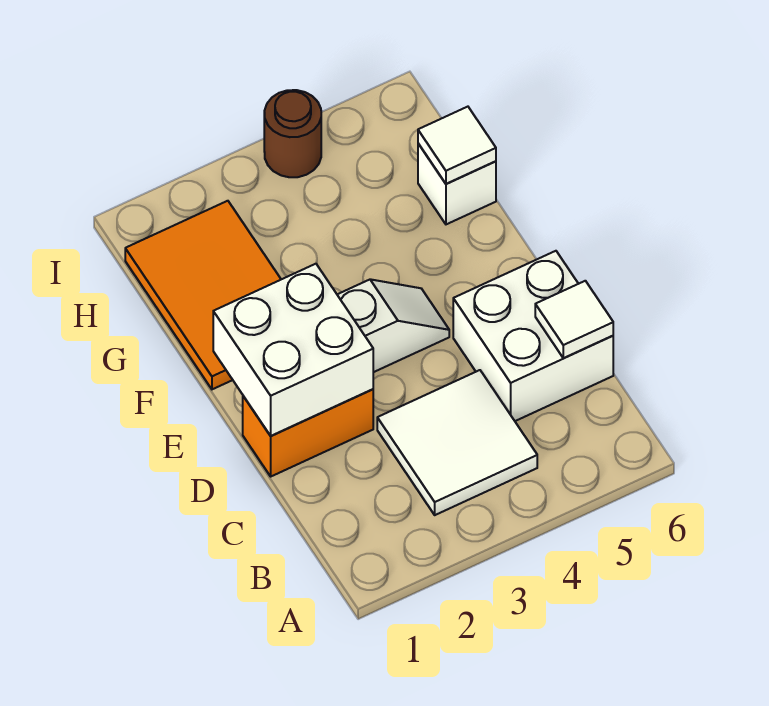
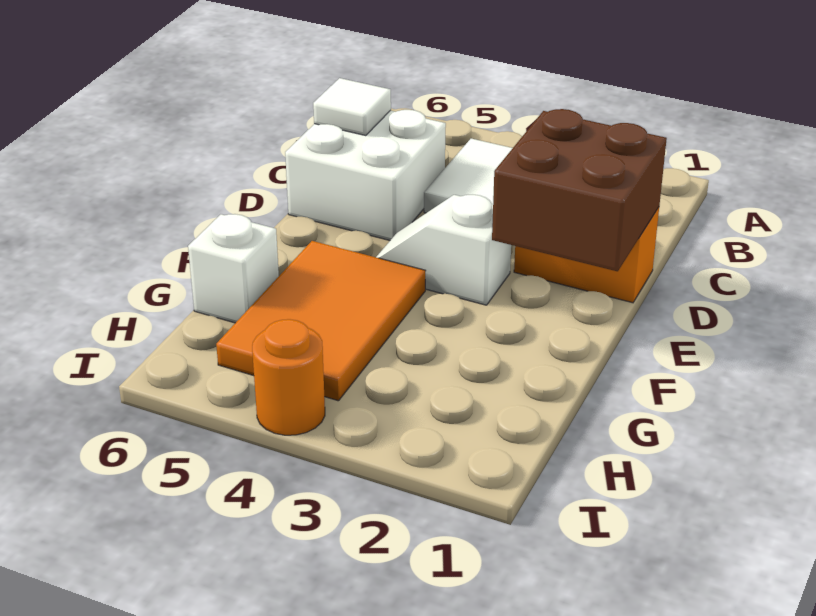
white 2x2 brick [213,264,373,436] -> brown 2x2 brick [492,109,667,271]
orange 2x3 tile [125,201,281,389] -> orange 2x3 tile moved to [216,241,425,401]
white 1x1 tile [418,107,496,184] -> none
brown 1x1 round brick [264,90,321,177] -> orange 1x1 round brick [252,319,325,435]

